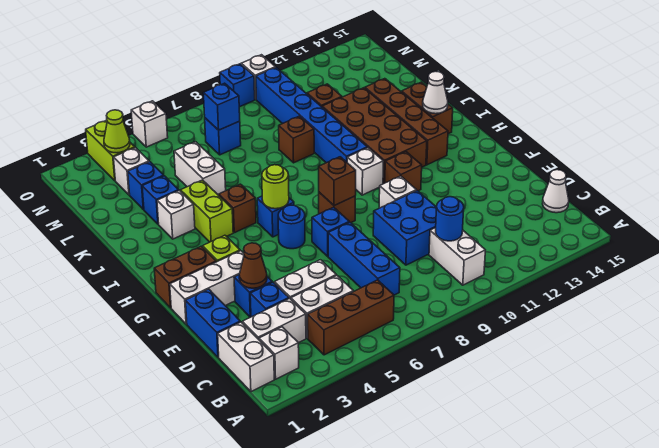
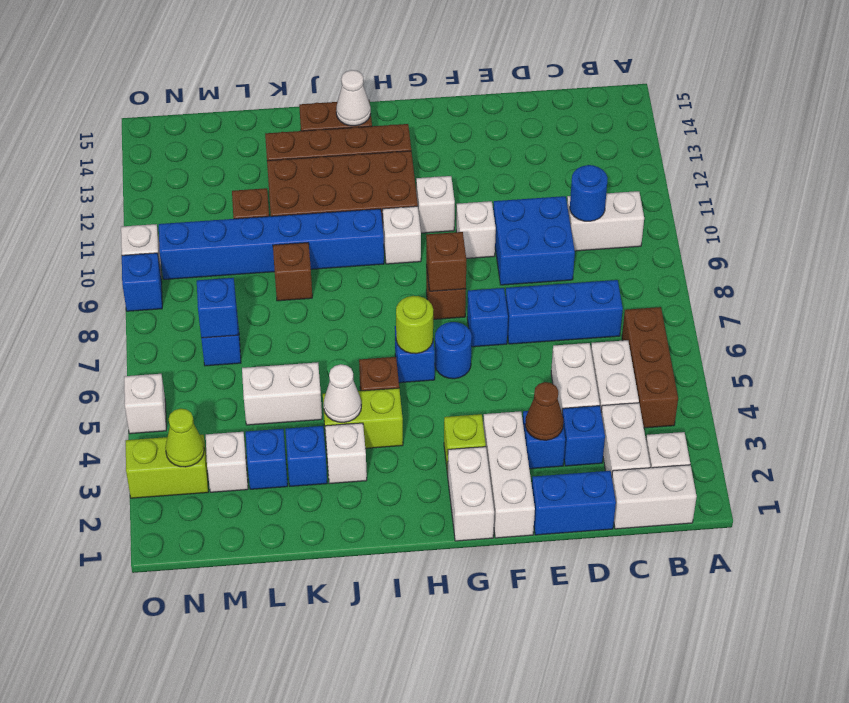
white 1x1 cone [543,170,569,213] -> white 1x1 cone moved to [324,364,361,422]
brown 1x2 brick [154,246,216,308] -> white 1x2 brick [448,447,494,541]
brown 1x1 brick [385,152,422,191] -> white 1x1 brick [416,176,455,233]

